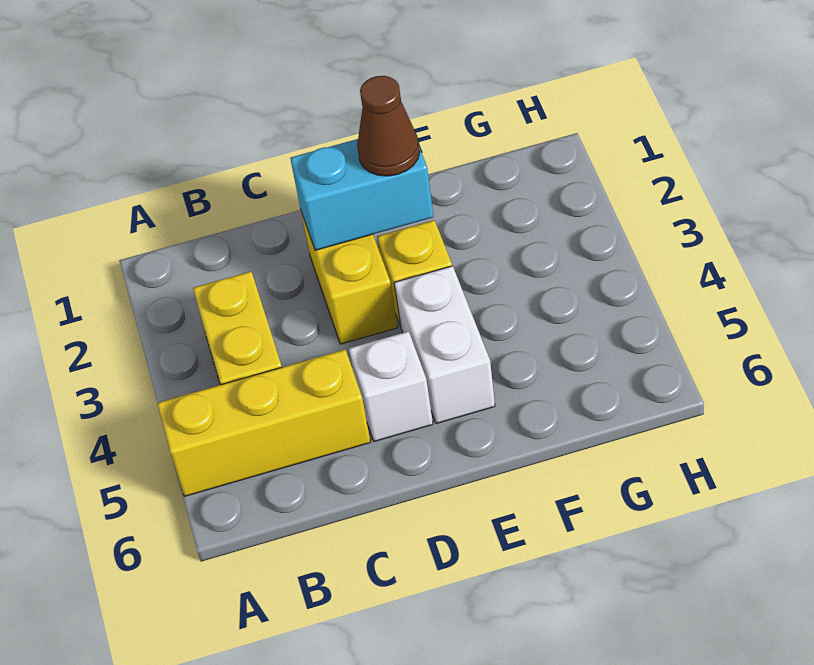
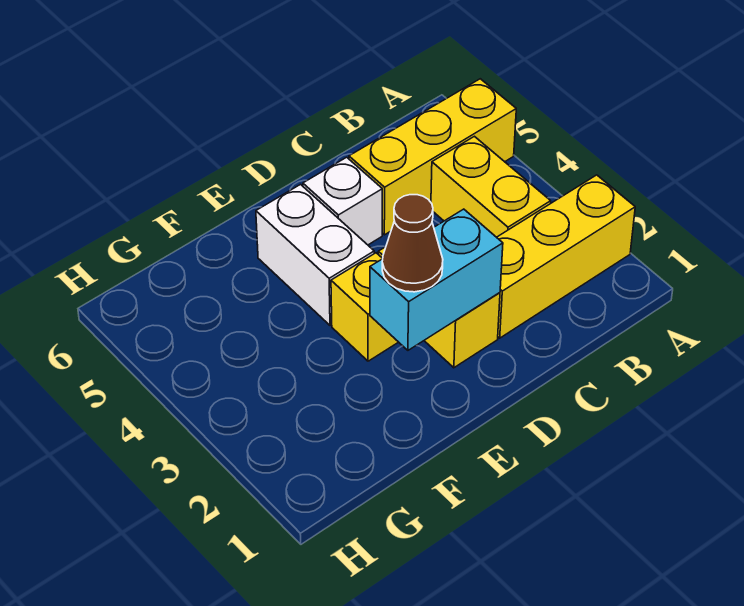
none -> yellow 1x3 brick [497,175,635,338]

